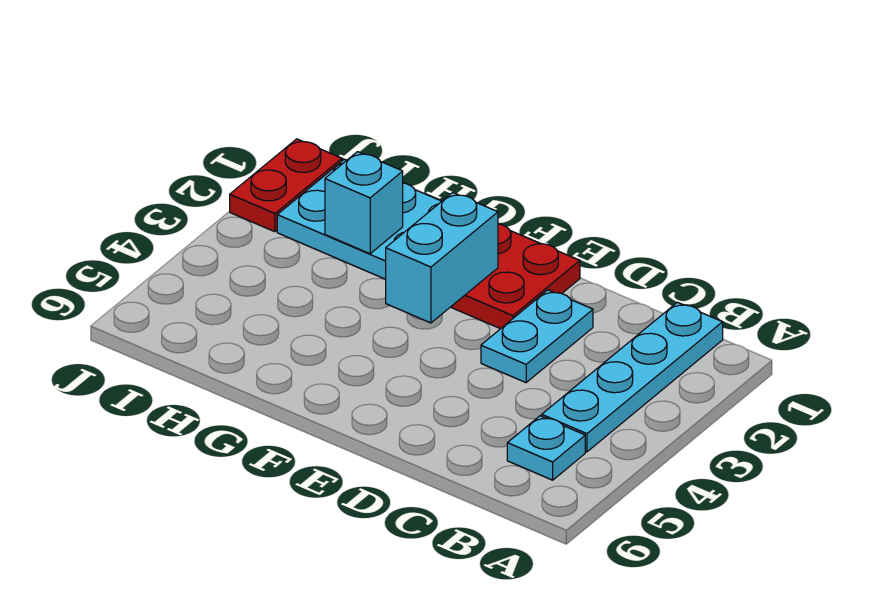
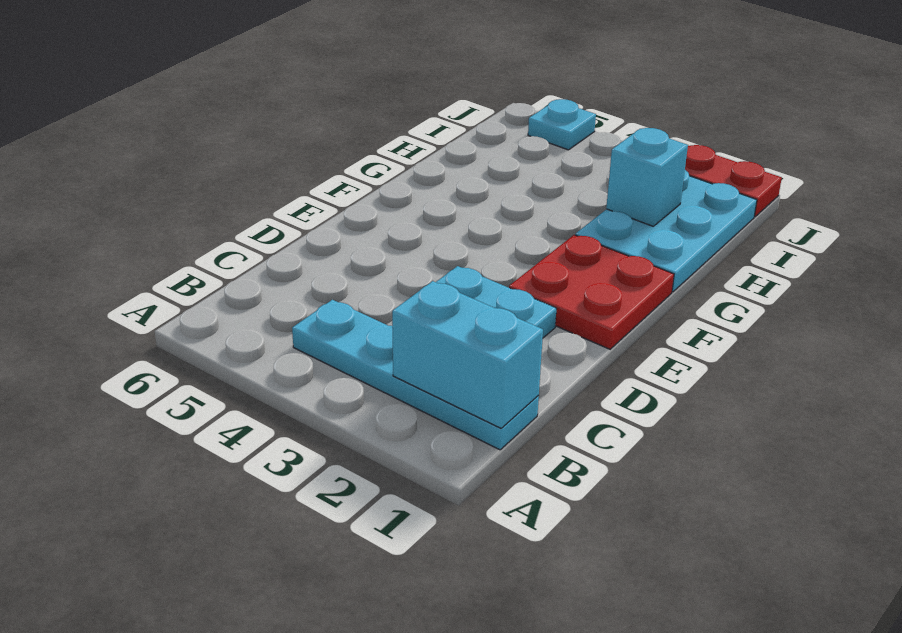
cyan 1x1 plate [507,416,585,480] -> cyan 1x1 plate moved to [528,99,596,150]
cyan 1x2 brick [385,193,498,323] -> cyan 1x2 brick moved to [392,281,543,428]

